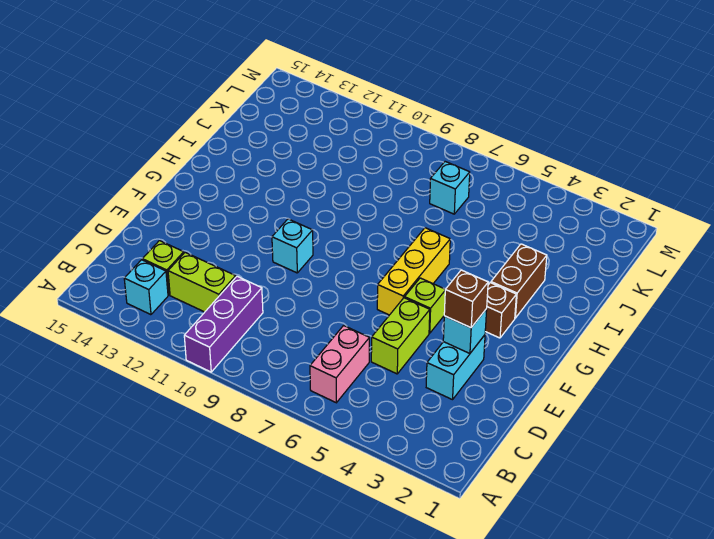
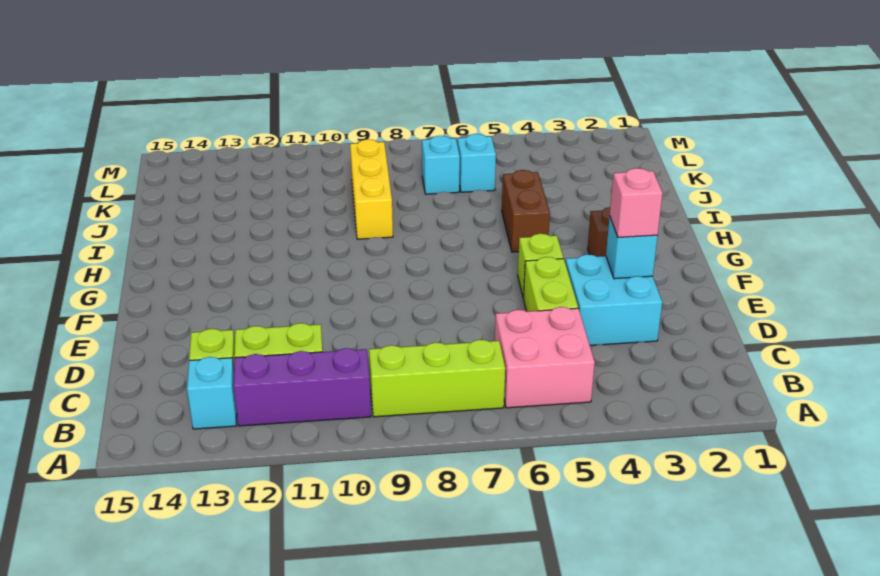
purple 1x3 brick [184,276,263,372] -> purple 1x3 brick turned to [233,348,371,426]
pink 1x2 brick [310,326,369,403] -> pink 2x2 brick [495,307,595,408]
none -> lime 1x3 brick [369,340,505,417]
cyan 1x2 brick [426,335,485,400] -> cyan 2x2 brick [565,254,662,345]
brown 1x1 brick [444,270,488,328] -> pink 1x1 brick [610,168,663,237]
yellow 1x3 brick [377,228,450,315] -> yellow 1x3 brick moved to [350,139,393,239]
cyan 1x1 brick [272,219,313,273] -> cyan 1x1 brick moved to [457,134,496,192]
brown 1x2 brick [491,244,547,318] -> brown 1x2 brick moved to [502,170,550,252]

